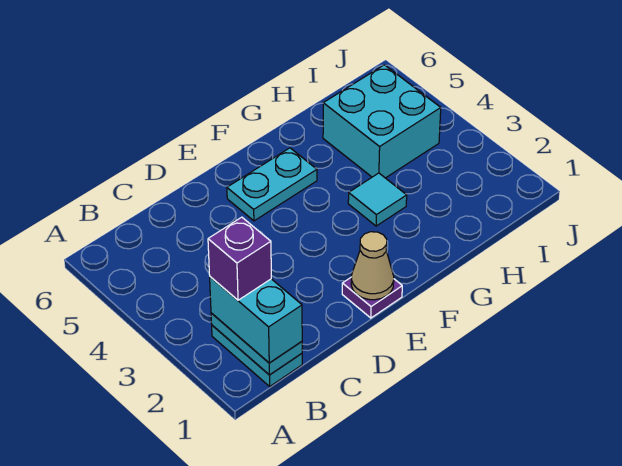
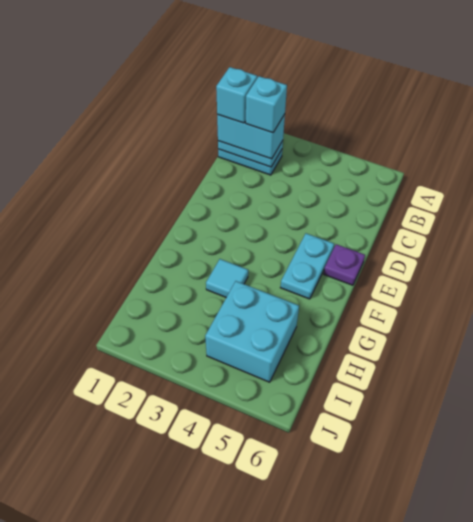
none -> cyan 1x1 brick [216,67,257,123]
purple 1x1 brick [208,217,271,300] -> cyan 1x1 brick [246,76,287,133]
purple 1x1 plate [342,277,402,318] -> purple 1x1 plate moved to [324,244,365,285]
tan 1x1 cone [351,232,394,300] -> none

